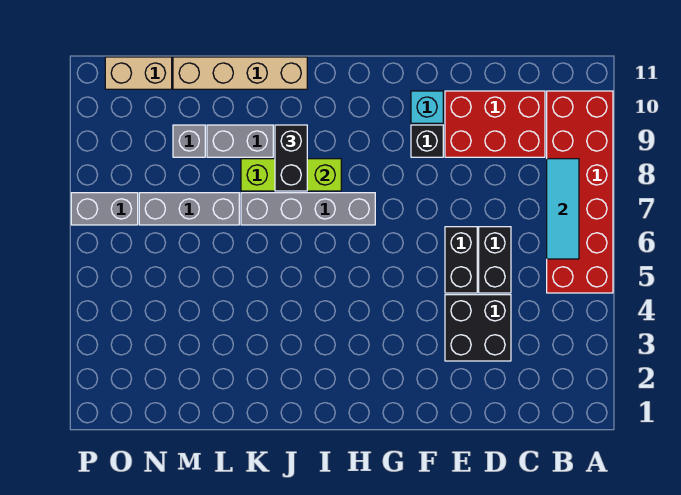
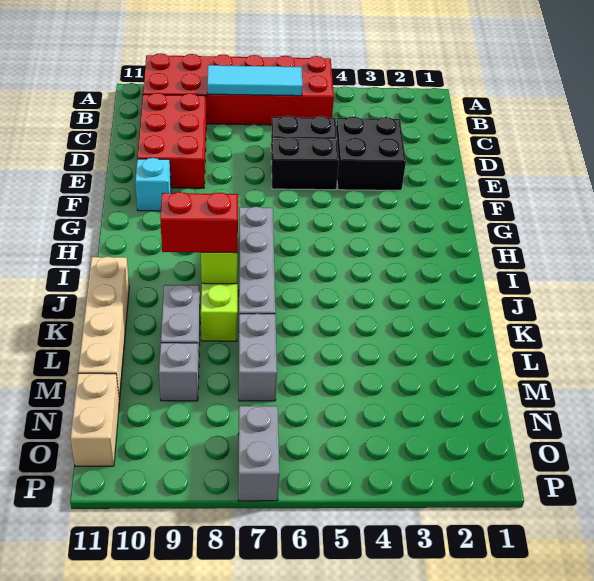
black 1x1 brick [411,125,443,157] -> none
black 1x2 brick [275,125,307,191] -> red 1x2 brick [160,192,238,253]
grey 1x3 brick [139,193,239,225] -> grey 1x2 brick [239,314,277,401]

